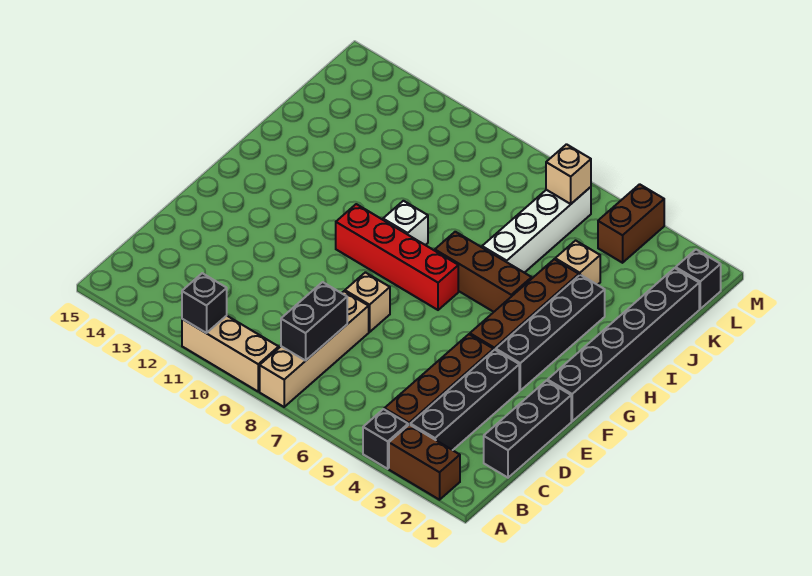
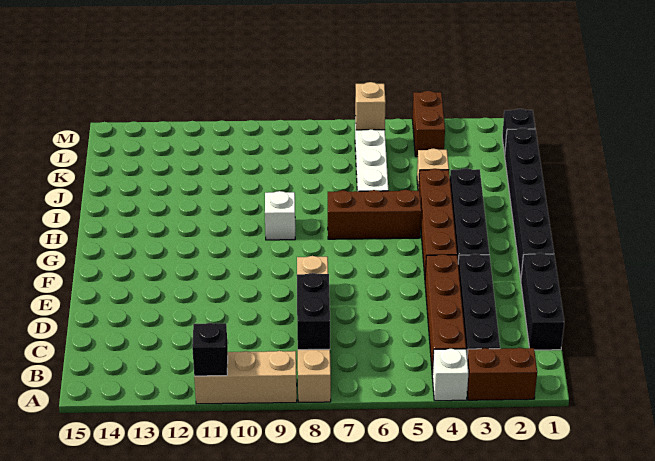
black 1x1 brick [363,409,408,469] -> white 1x1 brick [432,349,468,401]
red 1x4 brick [336,204,458,310] -> none

